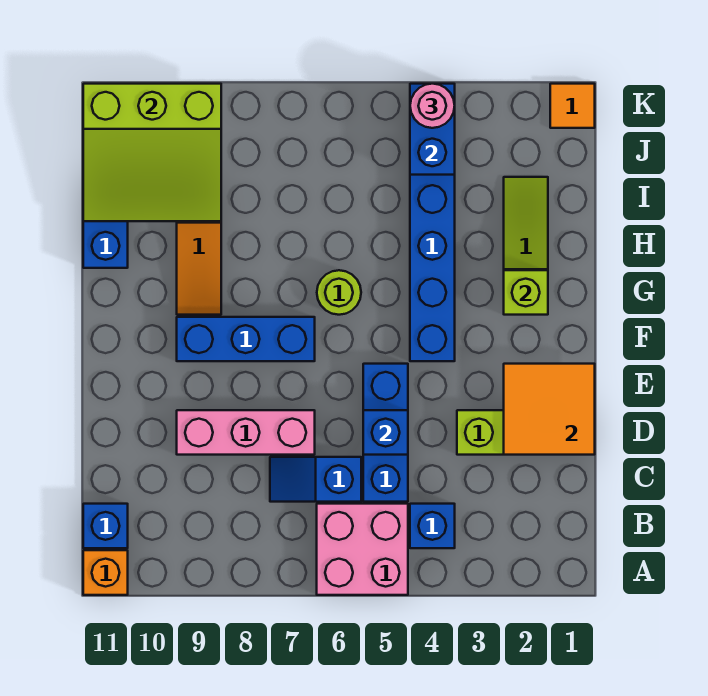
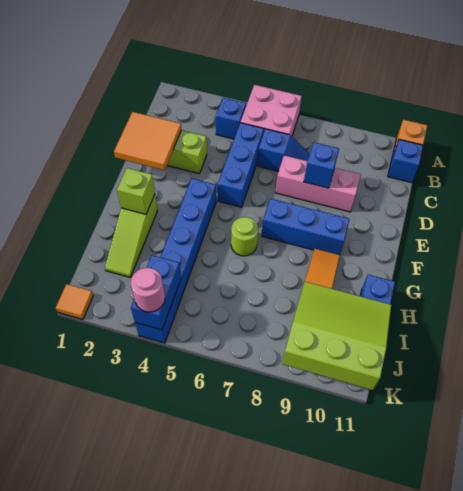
blue 1x1 brick [363,410,408,455] -> blue 1x1 brick moved to [304,142,339,188]

